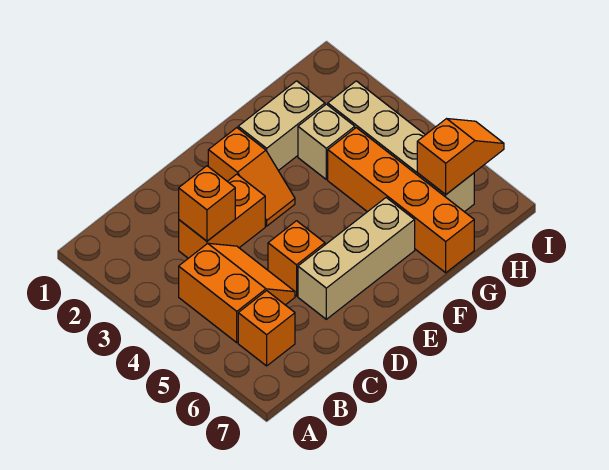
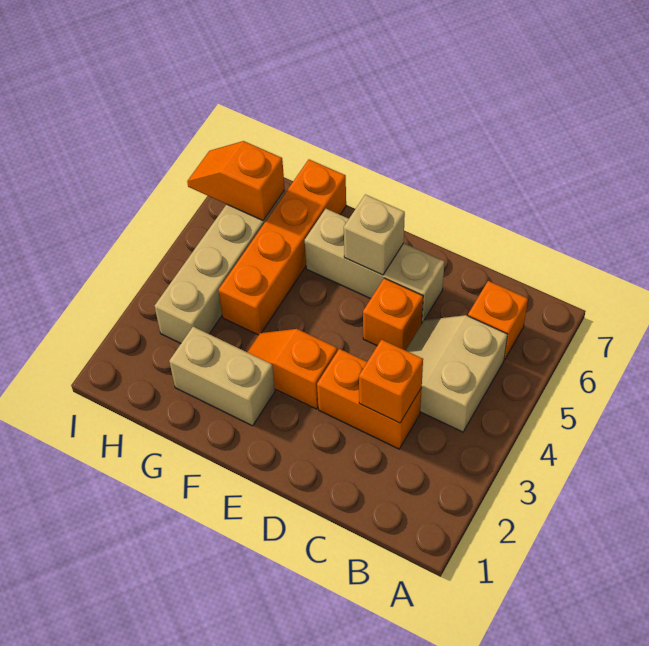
orange 2x2 slope [179,243,295,343] -> tan 2x2 slope [406,315,507,432]
orange 1x2 slope [208,128,295,226] -> orange 1x2 slope turned to [247,329,337,409]
tan 1x1 brick [298,104,355,179] -> tan 1x1 brick moved to [344,194,405,275]

